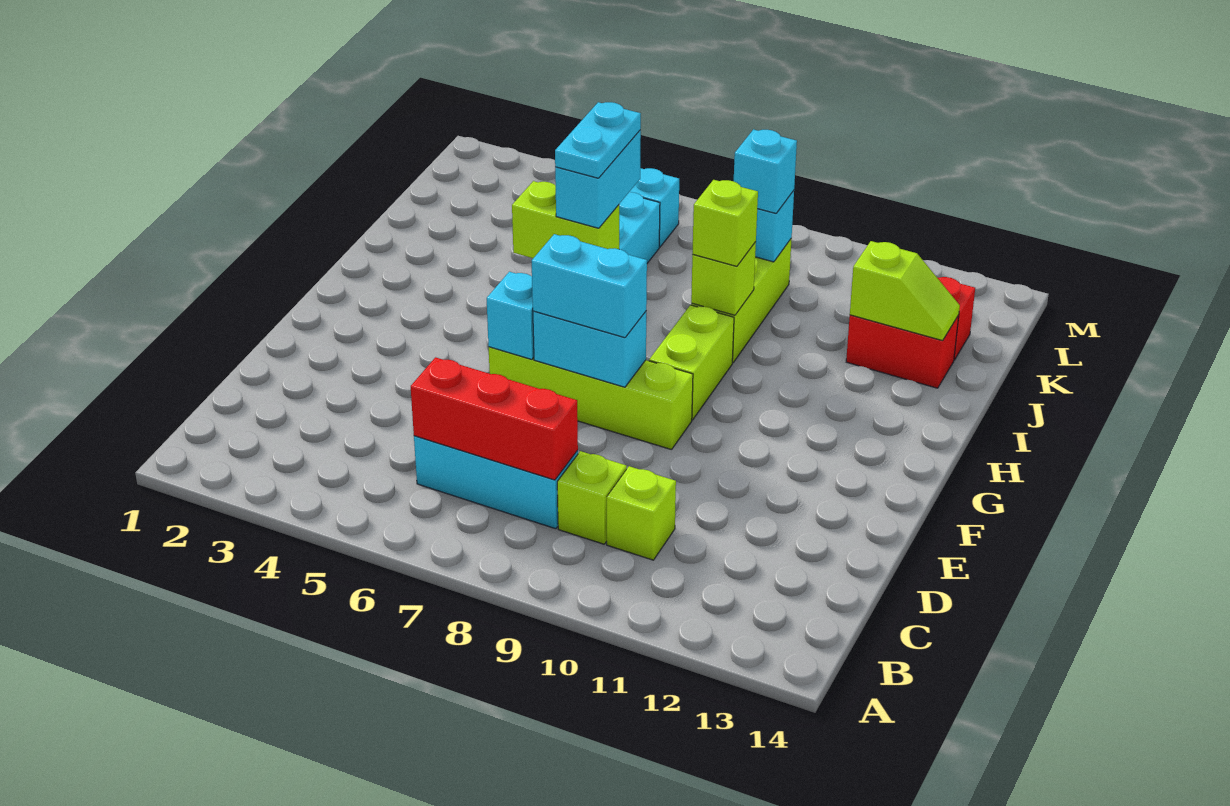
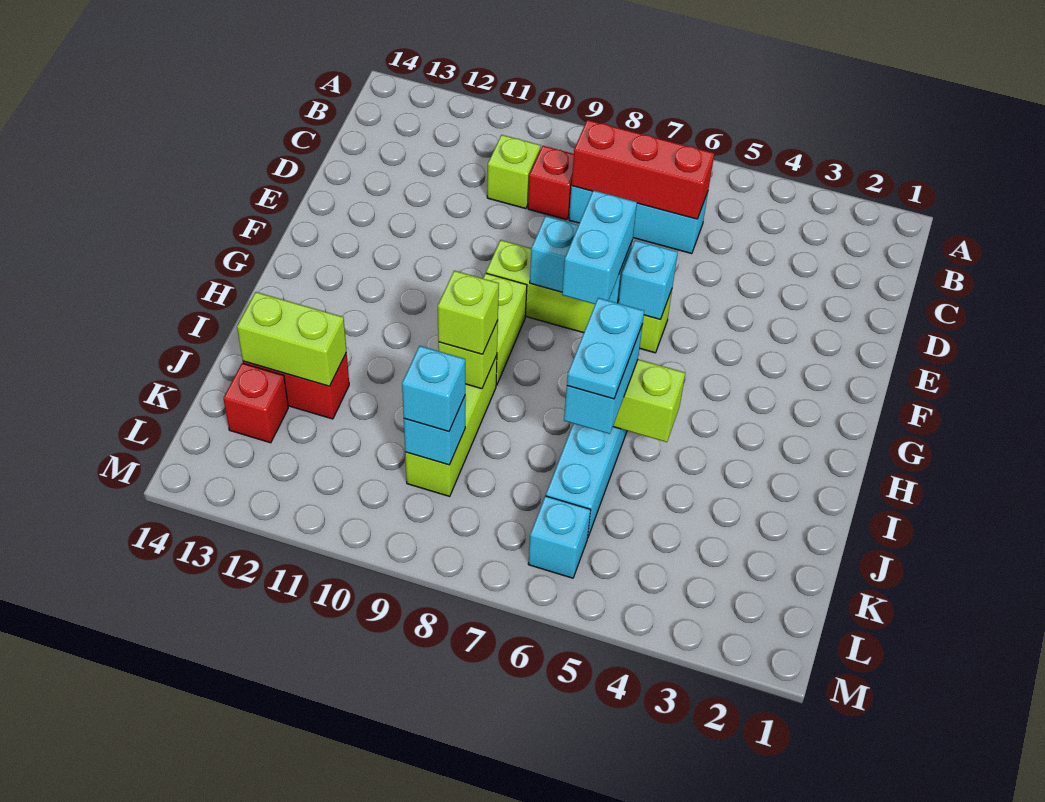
lime 1x1 brick [557,451,627,544] -> red 1x1 brick [528,146,574,220]
cyan 1x2 brick [532,234,647,338] -> cyan 1x2 brick turned to [562,190,637,304]
lime 1x2 slope [850,241,960,341] -> lime 1x2 brick [237,292,347,386]

